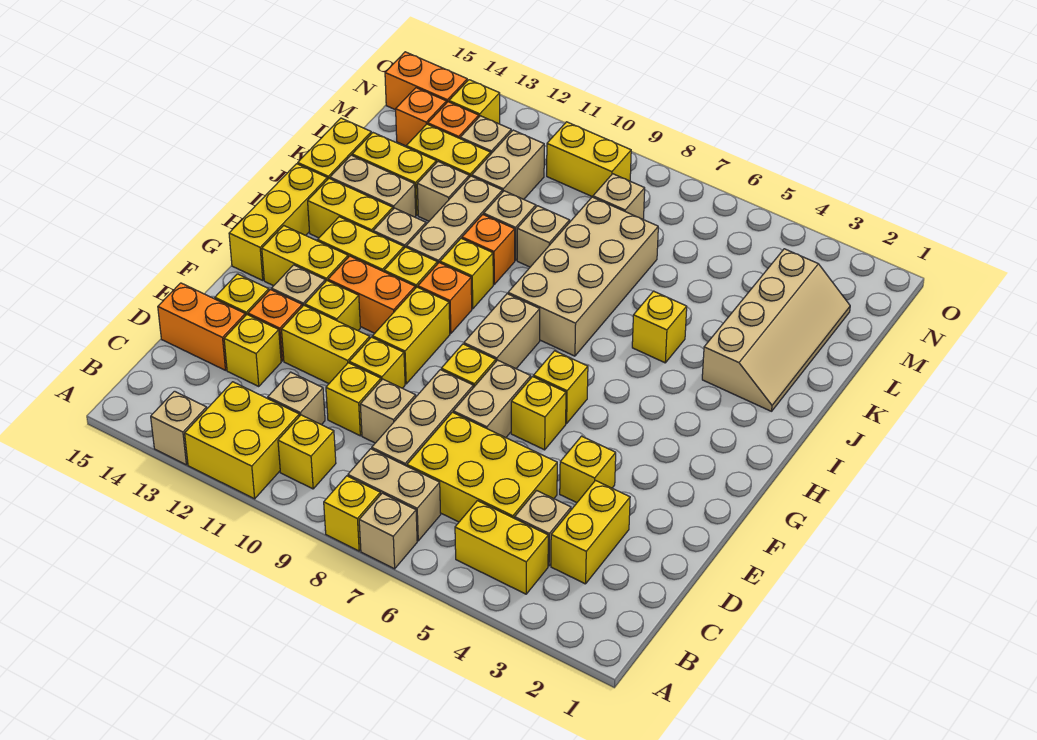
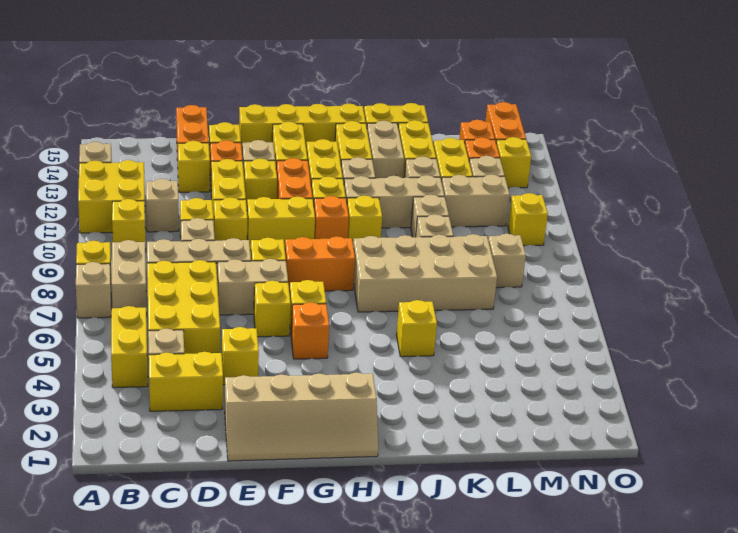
tan 1x2 brick [464,294,540,368] -> orange 1x2 brick [285,236,355,291]
yellow 1x3 brick [229,164,327,280] -> yellow 1x4 brick [239,104,366,149]
tan 2x4 slope [702,249,850,411] -> tan 2x4 slope moved to [225,373,378,461]
orange 1x1 brick [462,214,515,284] -> orange 1x1 brick moved to [291,302,329,359]
yellow 1x2 brick [547,122,631,197] -> yellow 1x1 brick [508,193,548,246]

